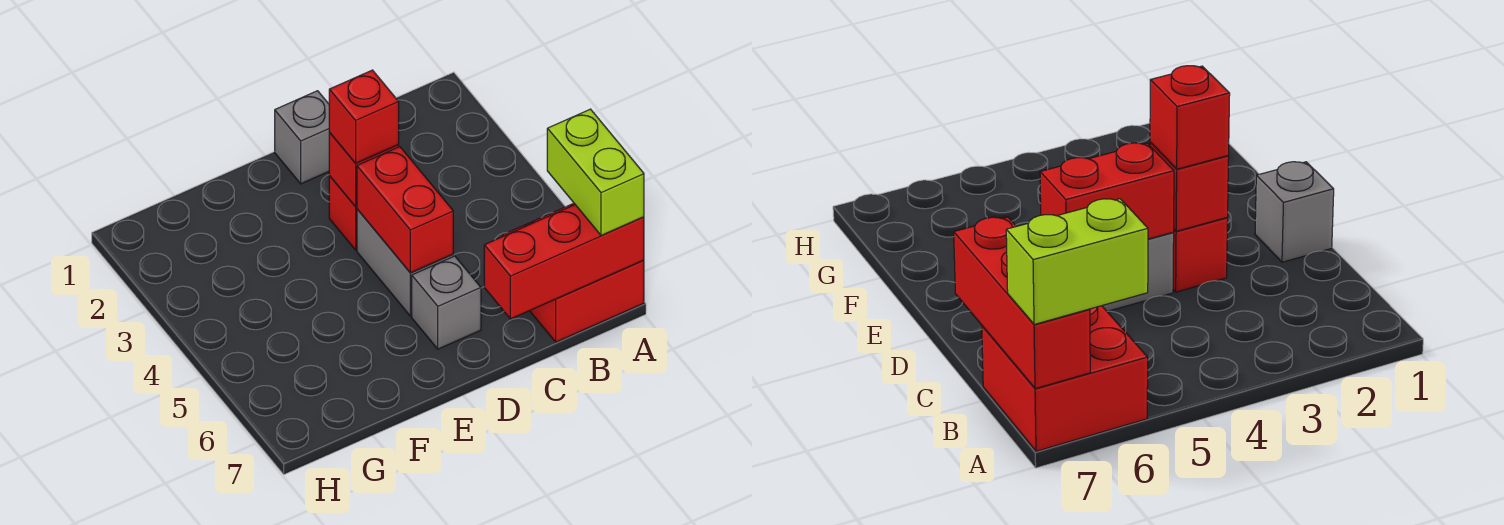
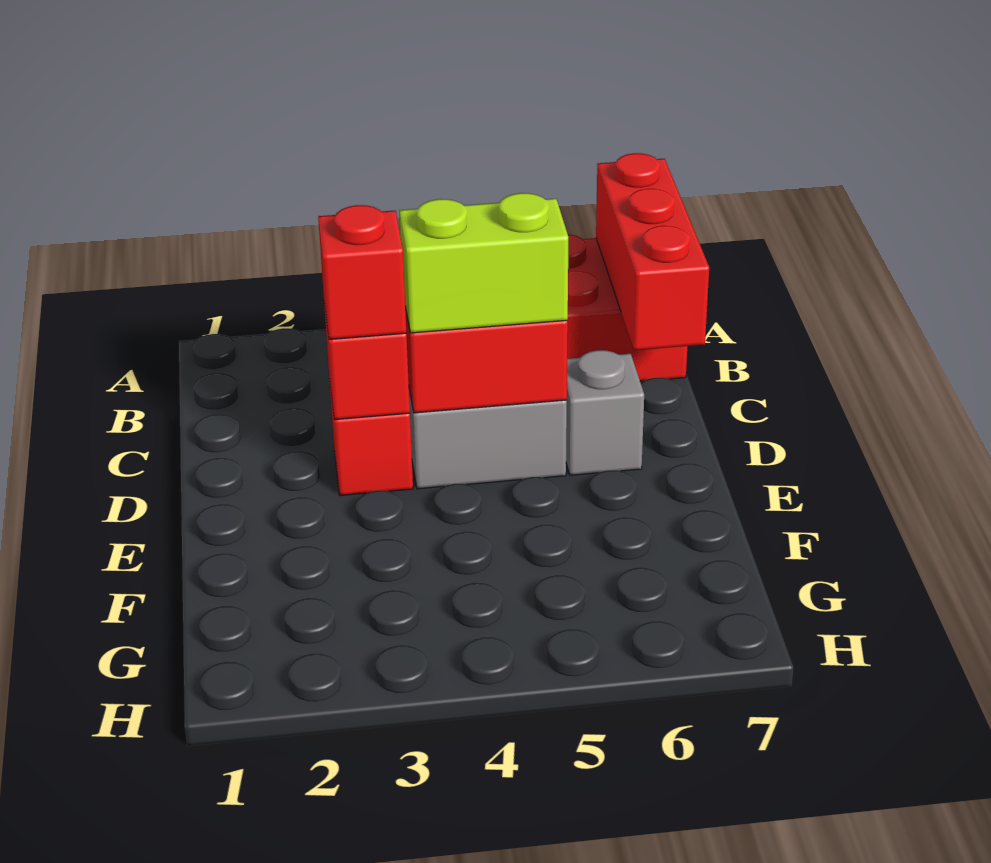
lime 1x2 brick [547,109,644,235] -> lime 1x2 brick moved to [400,193,568,333]
grey 1x1 brick [275,91,330,184] -> none

